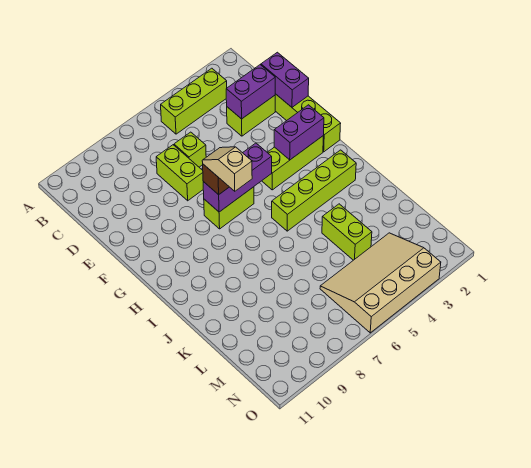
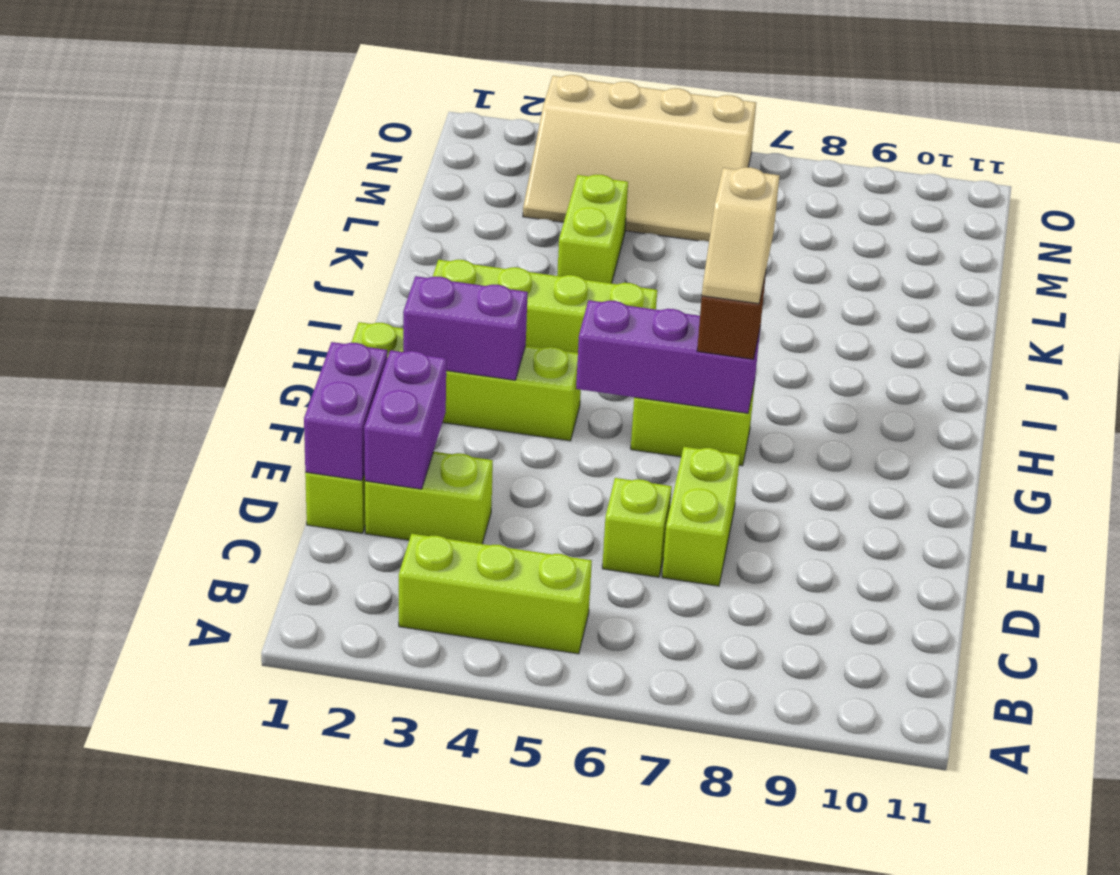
purple 1x2 brick [226,65,275,119] -> purple 1x2 brick turned to [364,350,446,489]

